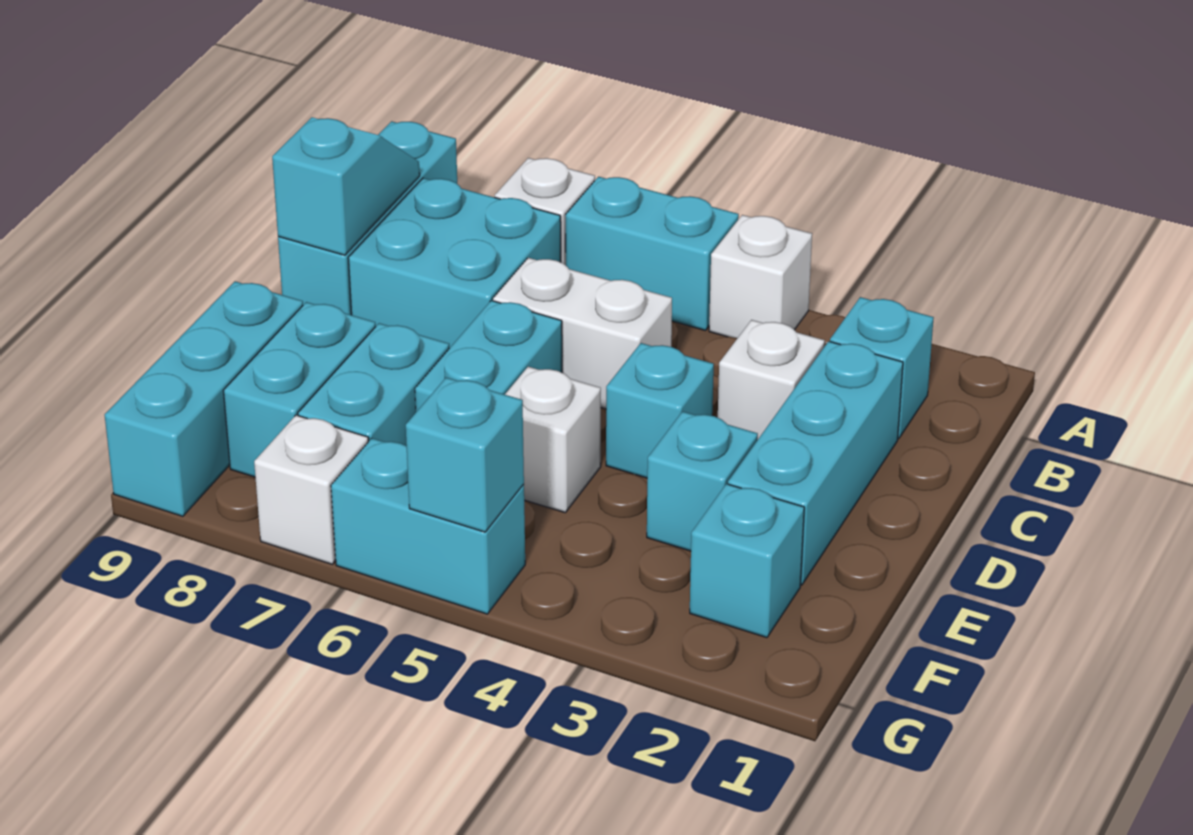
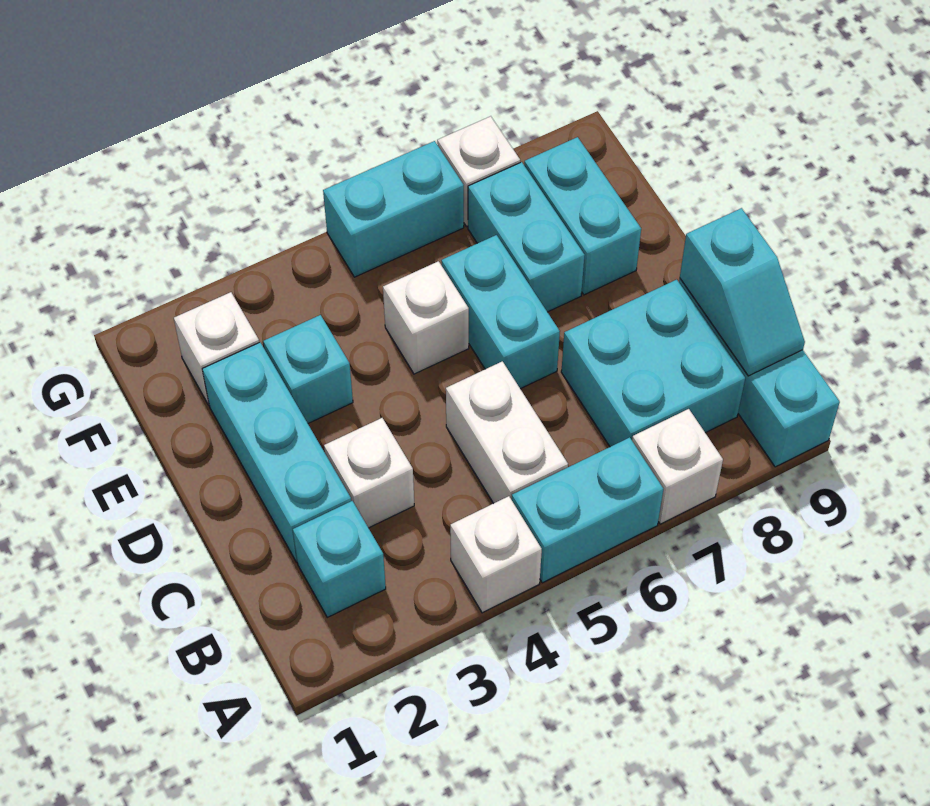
white 1x2 brick [493,258,672,409] -> white 1x2 brick turned to [446,361,568,503]
cyan 1x1 brick [606,343,714,478] -> none
cyan 1x3 brick [105,281,303,516] -> none
cyan 1x1 brick [690,484,804,638] -> white 1x1 brick [174,292,259,405]
cyan 1x1 brick [406,377,524,532] -> none

